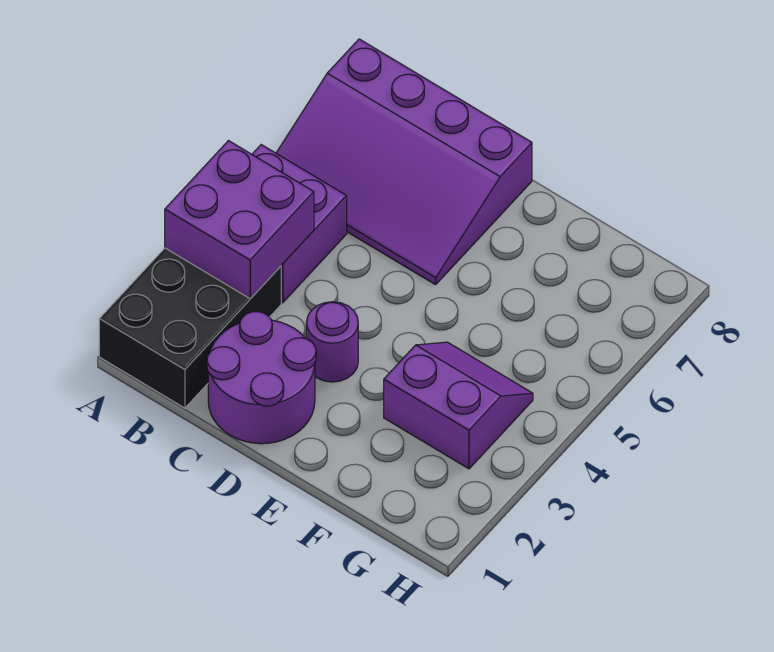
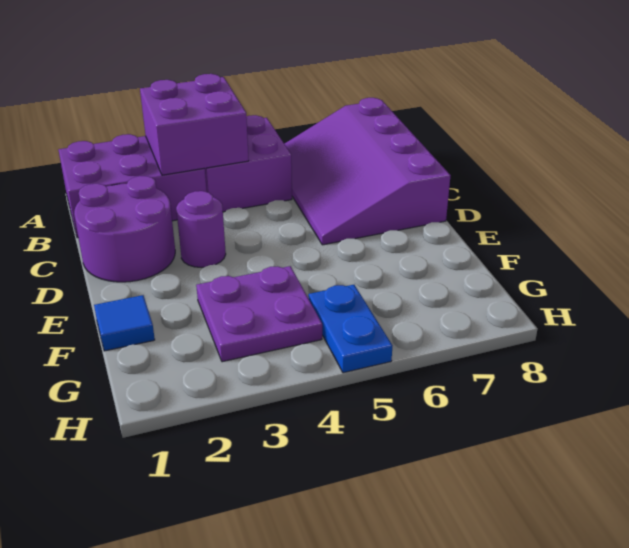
black 2x3 brick [99,248,281,408] -> purple 2x3 brick [59,134,207,238]
none -> blue 1x1 tile [94,295,155,351]
purple 2x2 slope [384,342,533,469] -> purple 2x2 plate [196,266,322,362]
none -> blue 1x2 plate [308,285,392,373]

